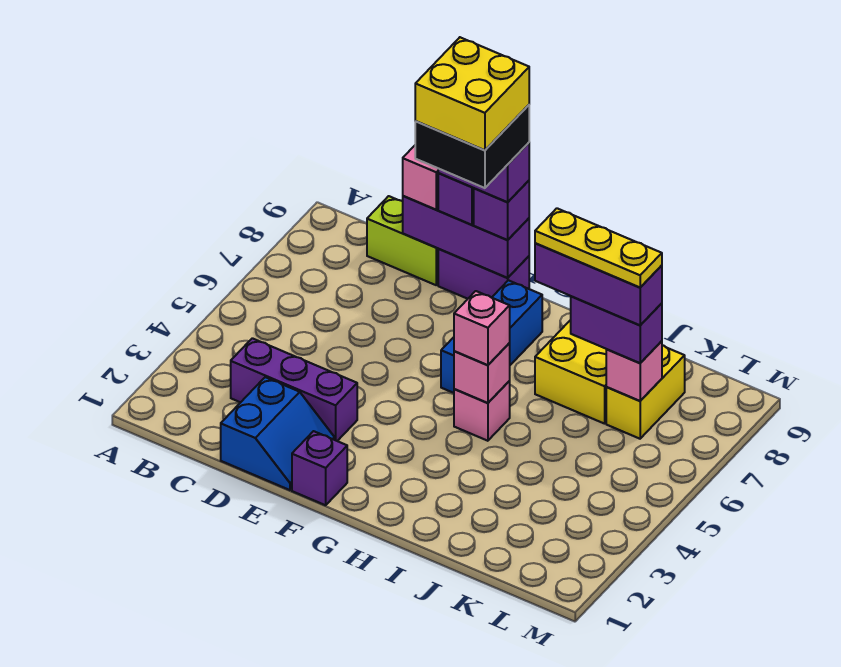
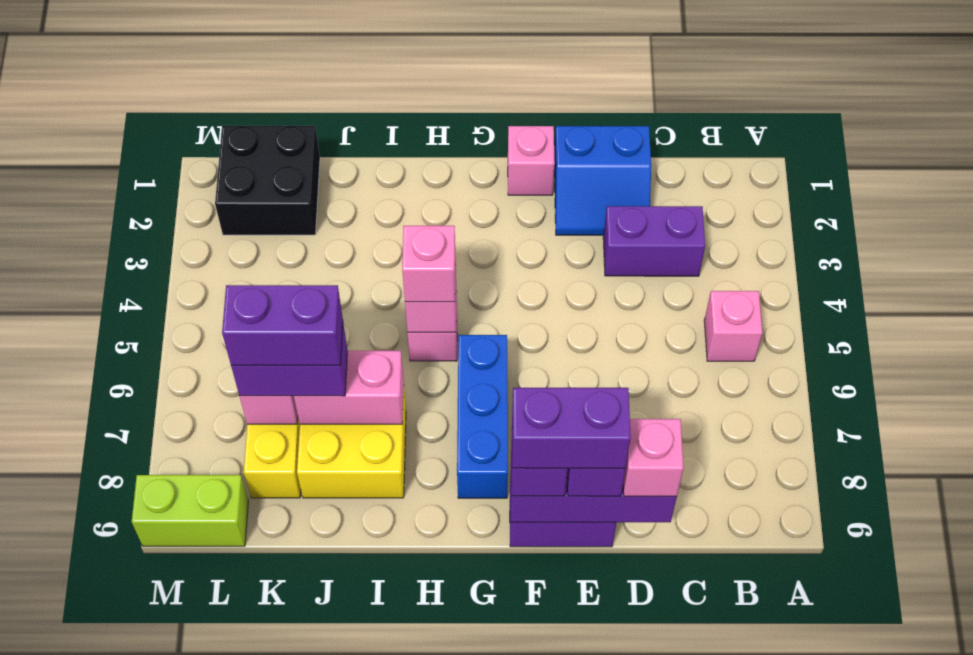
none -> pink 1x1 brick [704,291,763,361]
purple 1x3 brick [231,338,357,441] -> purple 1x2 brick [603,206,705,276]
lime 1x2 brick [367,196,438,285] -> lime 1x2 brick moved to [132,475,248,546]
blue 2x2 slope [221,377,335,490] -> blue 2x2 slope turned to [554,126,651,235]
black 2x2 brick [415,105,529,188] -> black 2x2 brick moved to [215,126,320,235]
yellow 2x2 brick [415,37,529,150] -> none
purple 1x1 brick [292,431,347,505] -> pink 1x1 brick [508,126,555,195]
none -> pink 1x2 brick [294,351,404,424]
purple 1x3 brick [535,243,662,325] -> purple 1x2 brick [222,285,343,365]
yellow 1x3 plate [535,208,662,288] -> none

